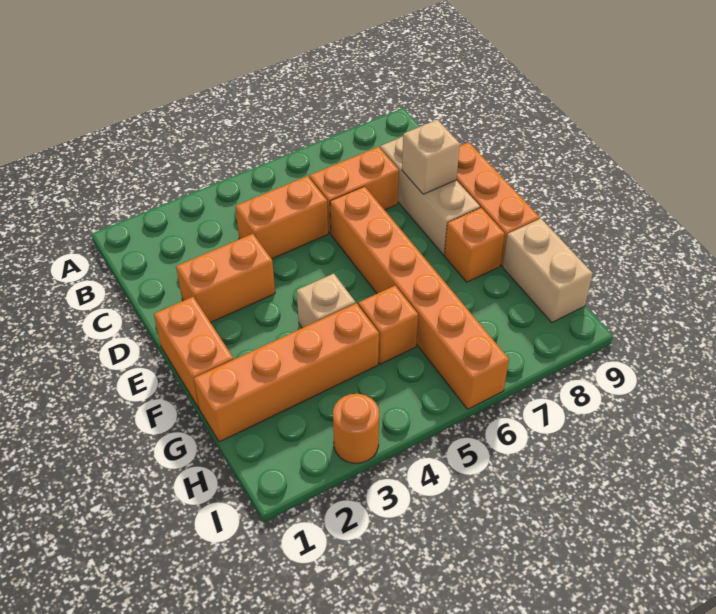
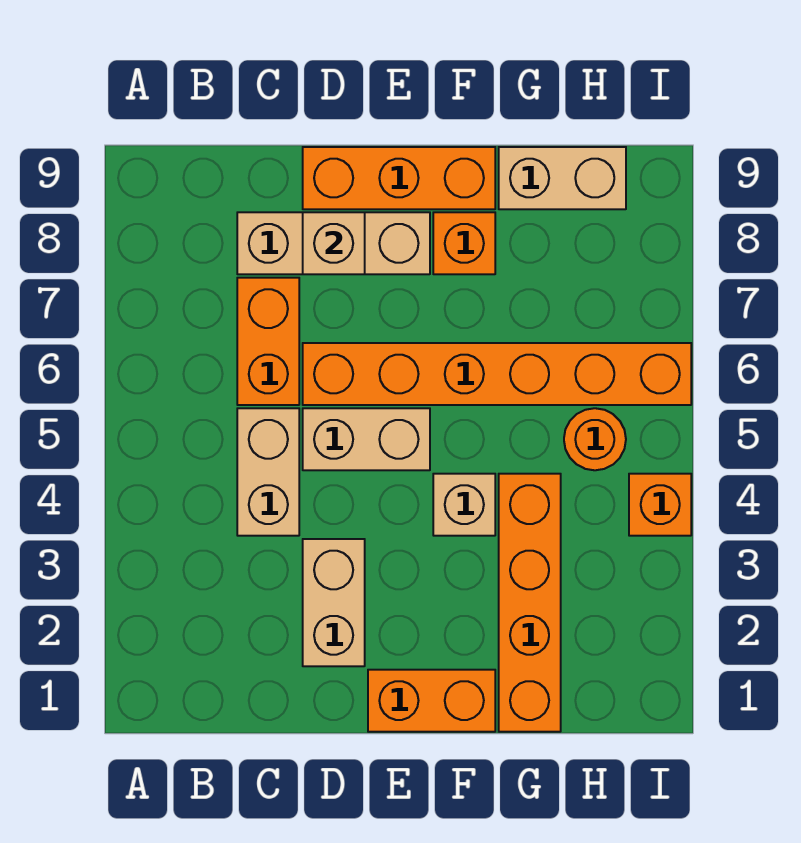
orange 1x2 brick [235,176,328,259] -> tan 1x2 brick [237,408,299,536]
orange 1x2 brick [176,234,275,323] -> tan 1x2 brick [303,539,365,666]
none -> tan 1x2 brick [303,408,430,470]
orange 1x1 brick [358,286,418,364] -> orange 1x1 brick moved to [629,474,691,536]
orange 1x1 round brick [333,394,379,463] -> orange 1x1 round brick moved to [564,408,626,470]

